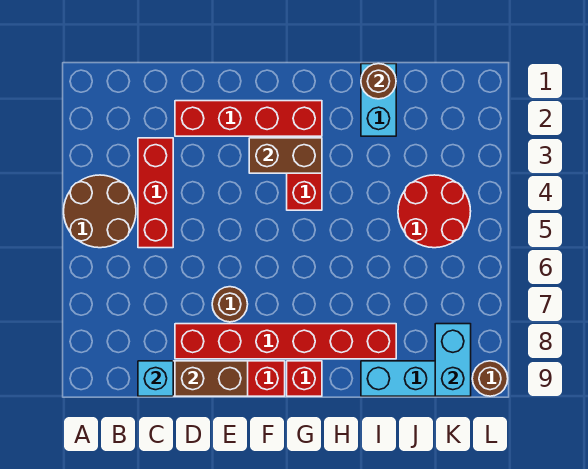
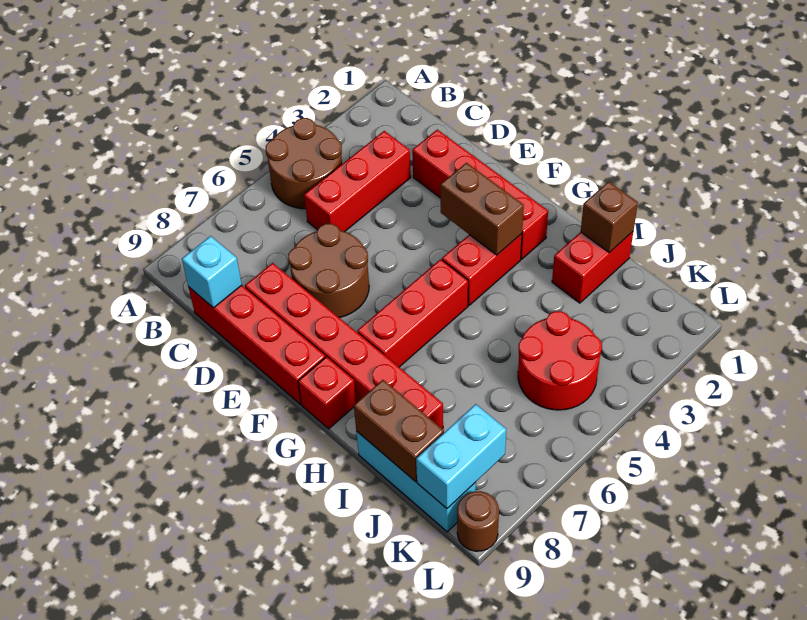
brown 1x2 brick [175,361,248,396] -> brown 1x2 brick moved to [354,380,444,482]
brown 1x1 round brick [212,287,248,322] -> brown 2x2 round brick [288,224,369,317]
none -> red 1x3 brick [357,259,468,367]
cyan 1x2 brick [361,64,396,136] -> red 1x2 brick [552,232,633,303]
brown 1x1 round brick [361,64,396,99] -> brown 1x1 brick [581,181,638,252]

